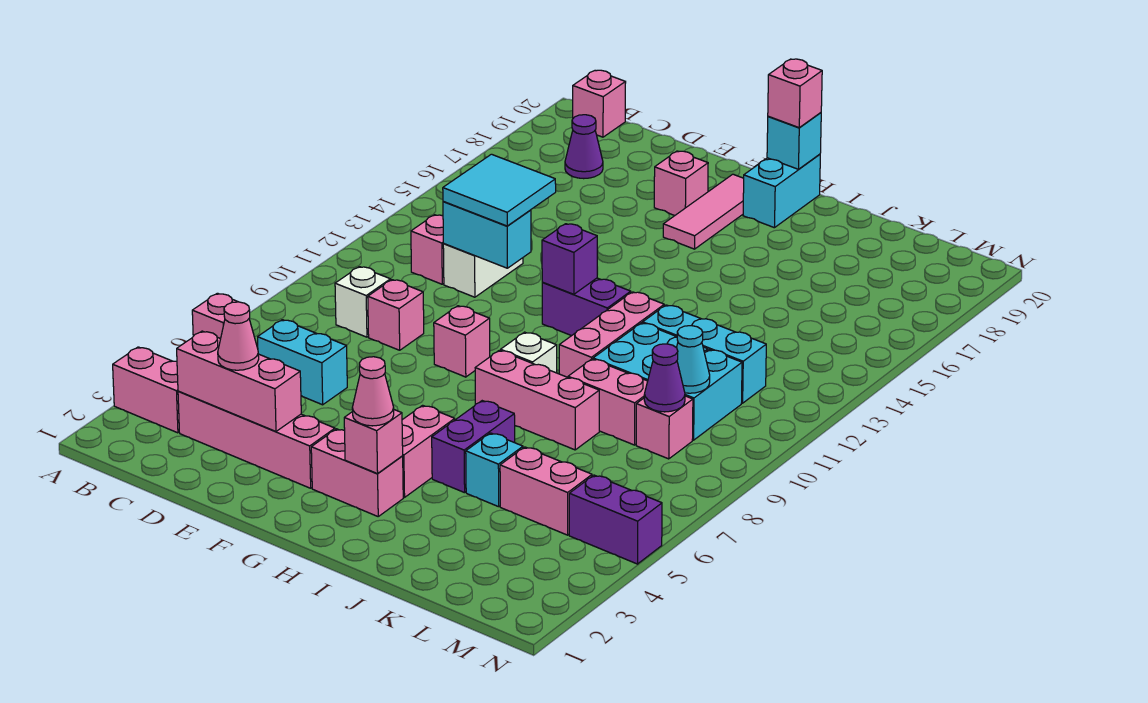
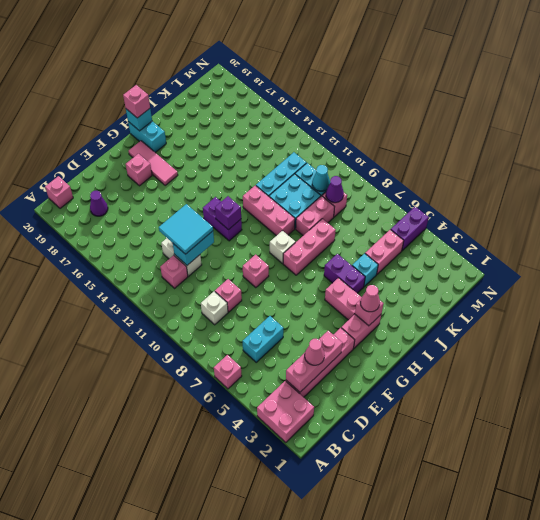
pink 1x2 brick [113,347,179,433] -> pink 2x2 brick [257,381,314,442]
purple 1x2 brick [542,278,631,336] -> purple 1x2 brick turned to [203,197,242,241]

